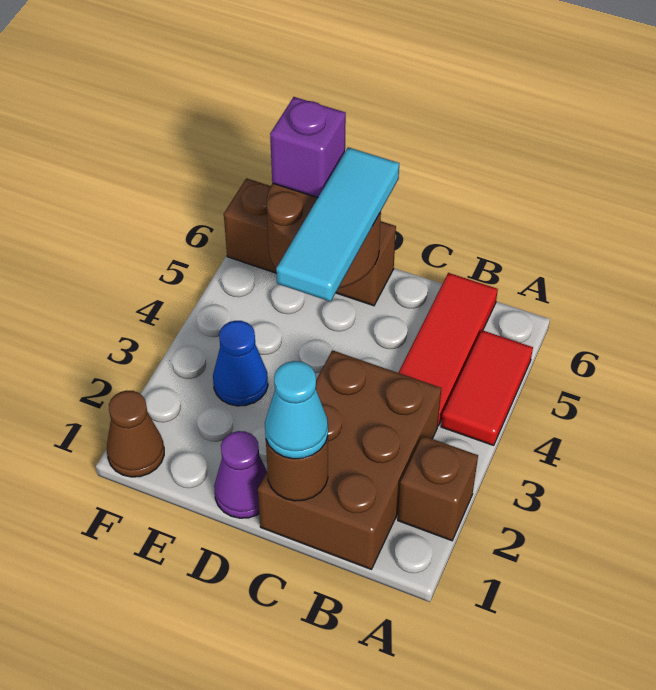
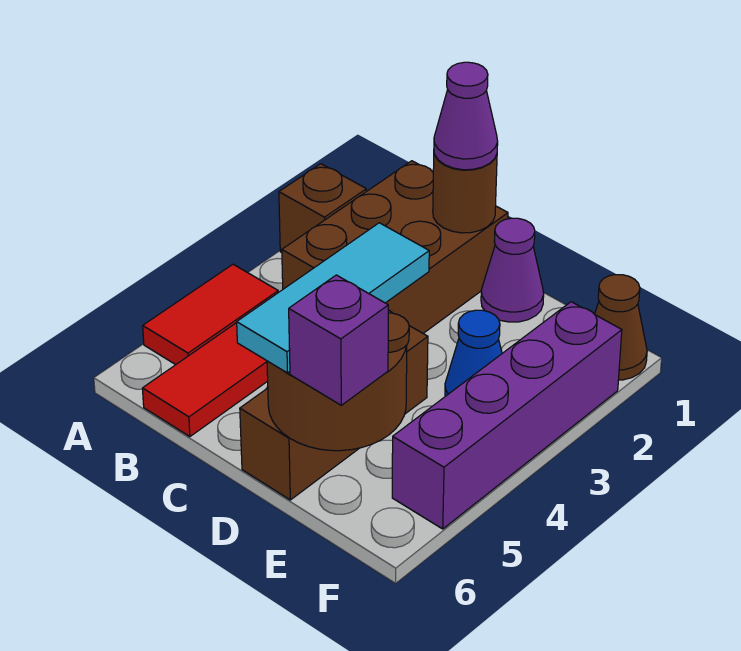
cyan 1x1 cone [265,361,328,459] -> purple 1x1 cone [434,62,498,170]
brown 1x3 brick [224,178,396,306] -> brown 1x3 brick turned to [240,326,428,500]
none -> purple 1x4 brick [392,302,622,529]

